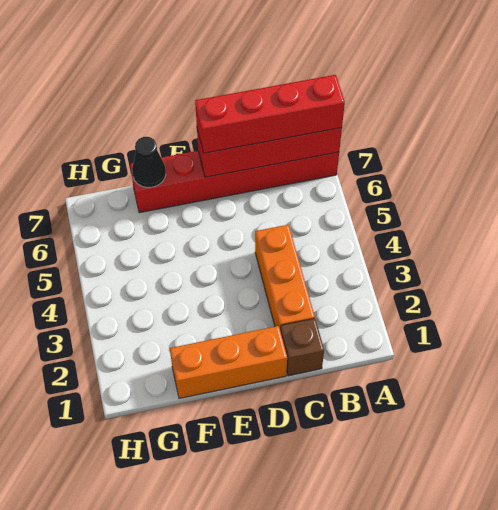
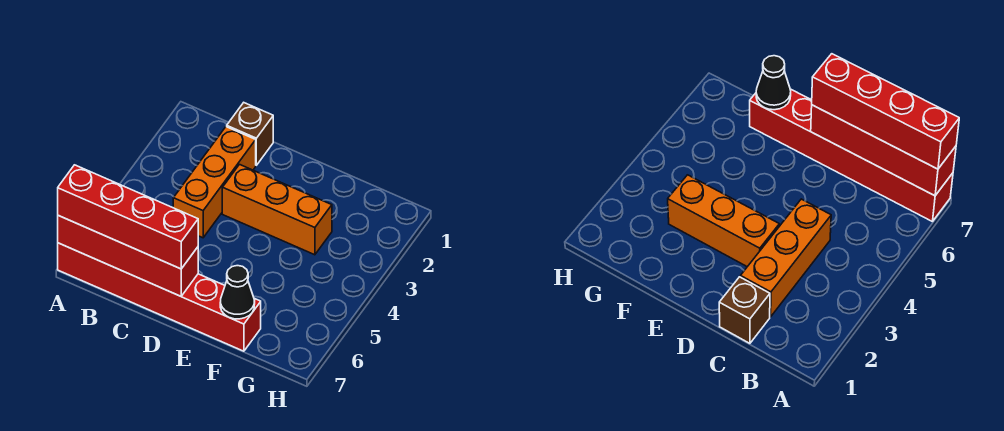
orange 1x3 brick [170,326,287,398] -> orange 1x3 brick moved to [222,164,332,255]

